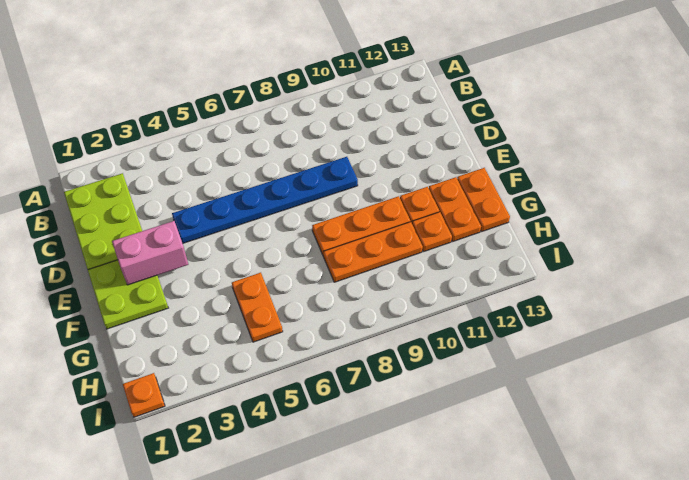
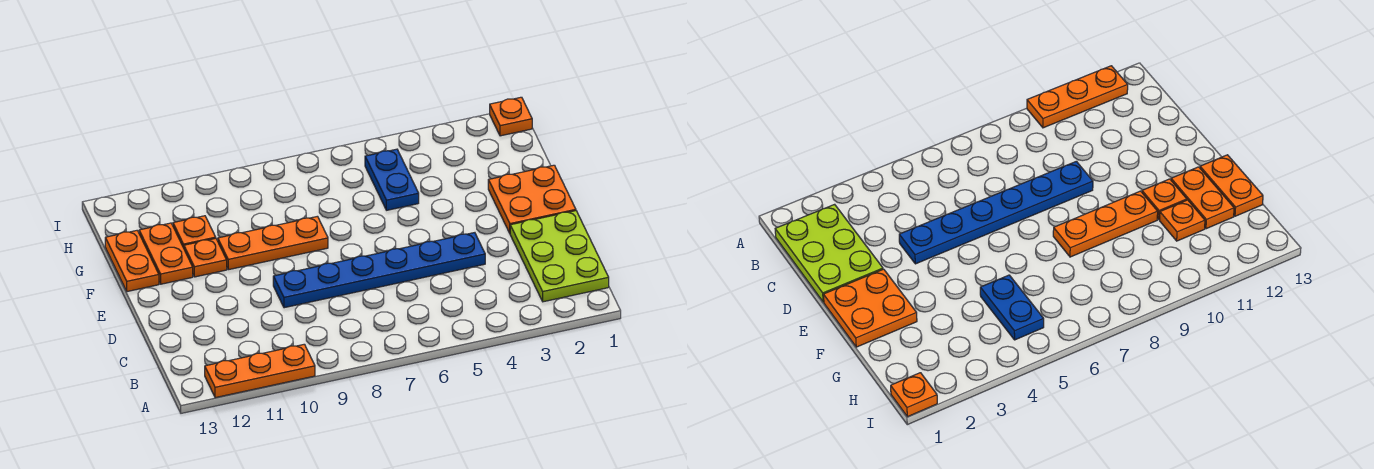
lime 2x2 plate [88,260,168,329] -> orange 2x2 plate [488,165,576,233]
pink 1x2 brick [112,221,188,285] -> none
orange 1x2 plate [232,273,283,342] -> blue 1x2 plate [365,149,419,210]
orange 1x3 plate [323,222,423,282] -> orange 1x3 plate moved to [205,344,315,398]

